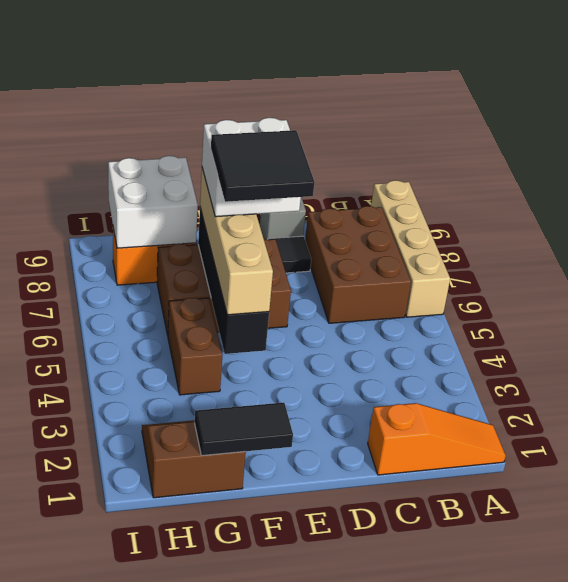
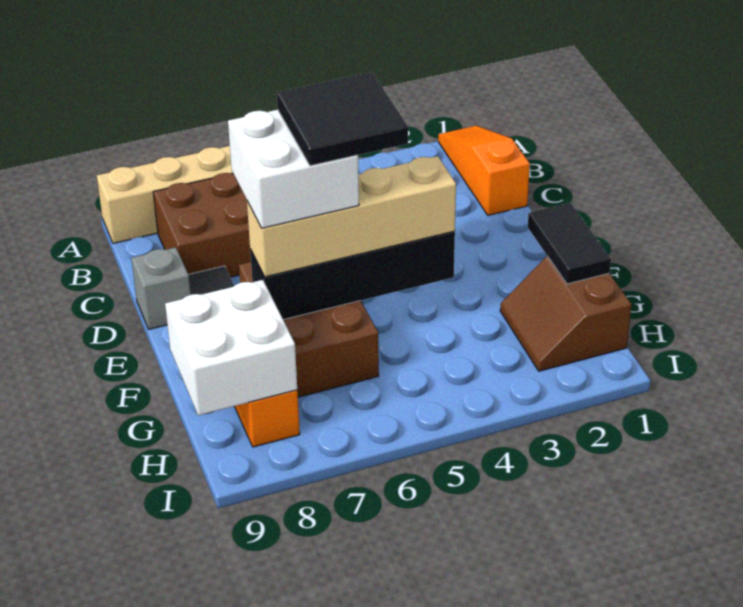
brown 1x2 brick [168,298,222,395] -> none

